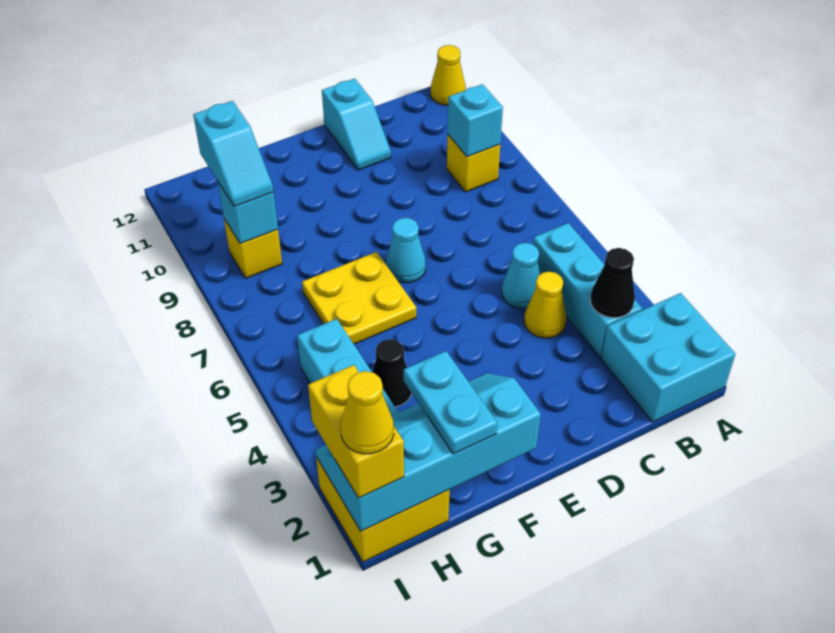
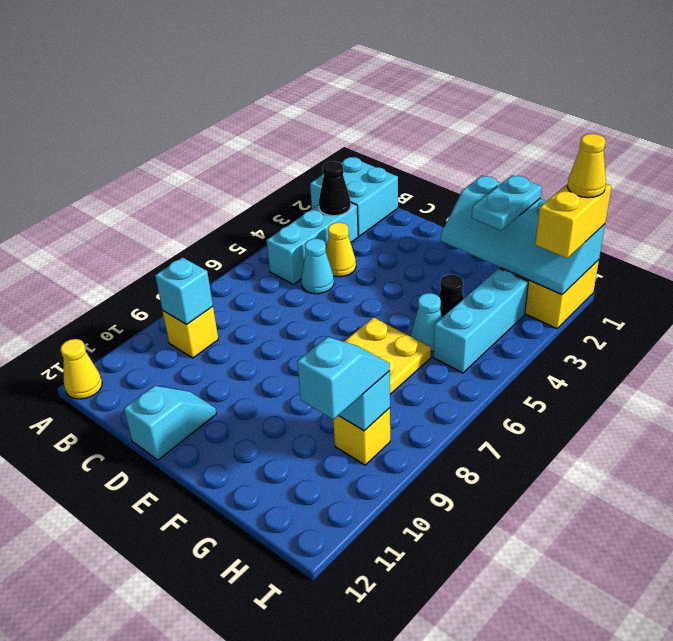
cyan 1x1 cone [386,218,426,283] -> cyan 1x1 cone moved to [411,293,442,352]

